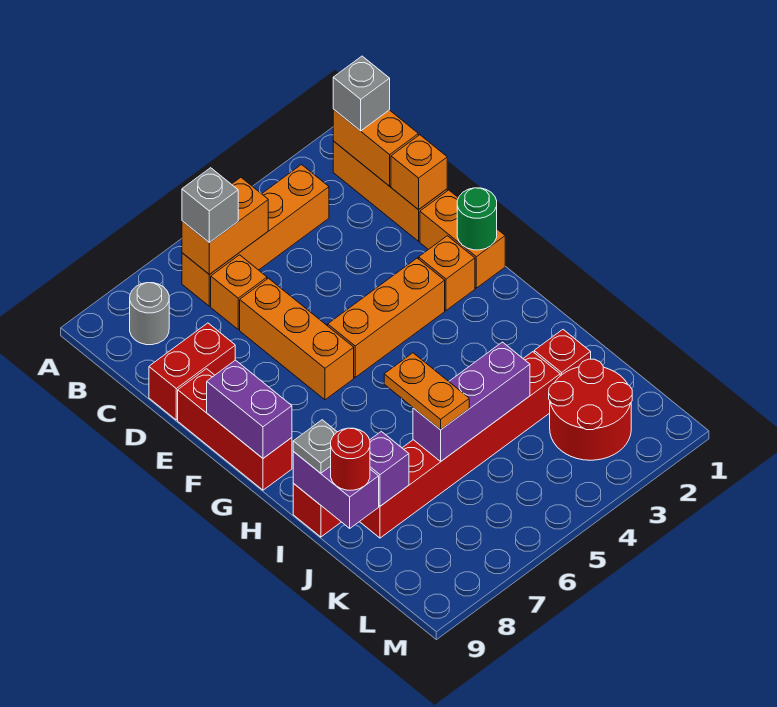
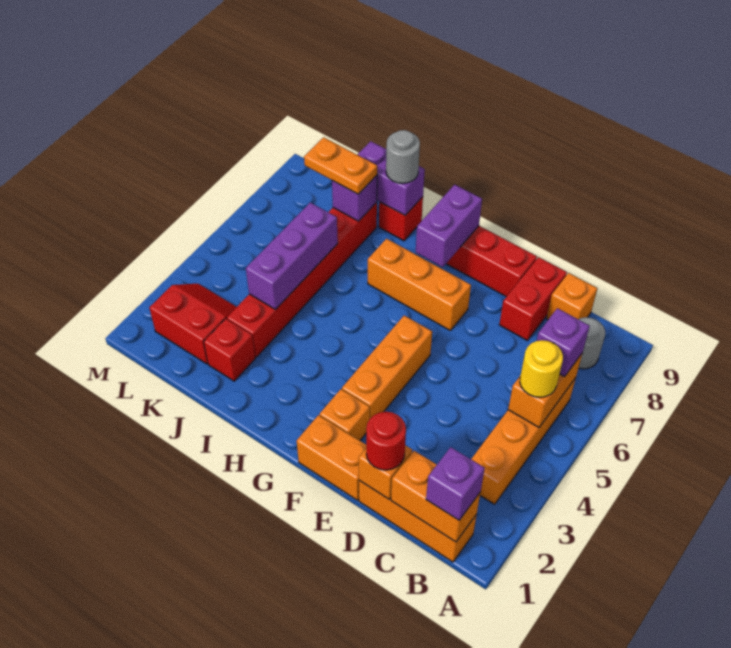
grey 1x1 brick [333,56,390,131] -> purple 1x1 brick [426,447,485,520]
none -> yellow 1x1 round brick [520,340,563,397]
grey 1x1 brick [182,168,238,243] -> purple 1x1 brick [537,308,590,377]
orange 1x1 brick [211,255,267,329] -> orange 1x1 brick moved to [547,273,597,320]
orange 1x3 brick [240,278,354,400] -> orange 1x3 brick moved to [368,239,471,330]
green 1x1 round brick [457,188,497,250] -> none
purple 1x2 brick [207,360,292,458] -> purple 1x2 brick turned to [416,185,482,267]
orange 1x2 plate [384,353,469,430] -> orange 1x2 plate moved to [304,137,377,194]
grey 1x1 plate [293,420,337,473] -> grey 1x1 round brick [386,130,420,183]
red 1x1 round brick [331,428,370,490] -> red 1x1 round brick moved to [366,412,406,470]
red 2x2 round brick [549,359,632,460] -> red 2x2 slope [149,284,236,364]

